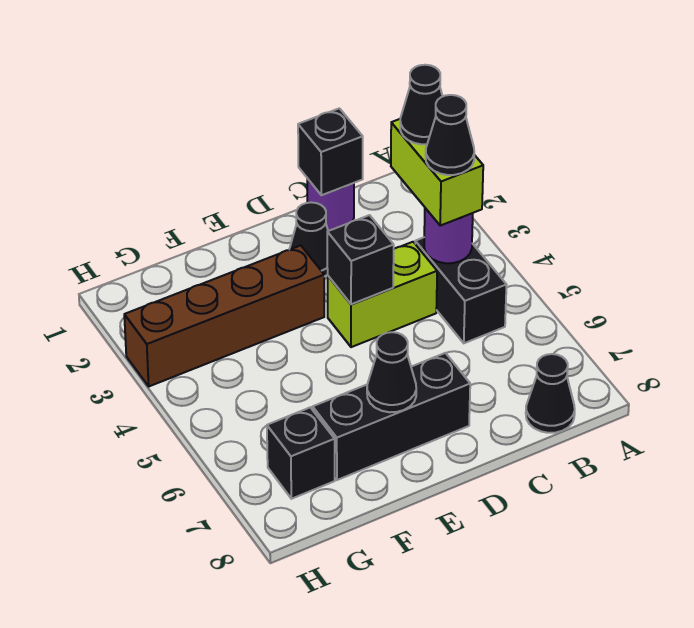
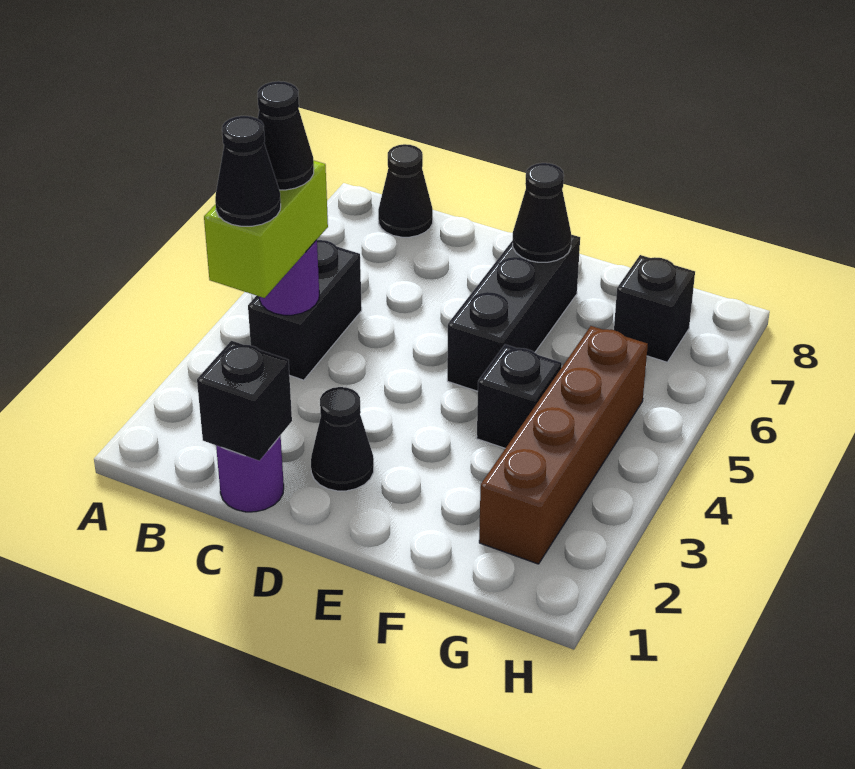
lime 1x2 brick [328,242,437,347] -> none
black 1x1 brick [327,215,394,304] -> black 1x1 brick moved to [477,344,562,448]
black 1x3 brick [313,353,470,480] -> black 1x3 brick turned to [447,235,580,391]
brown 1x4 brick [124,245,324,386] -> brown 1x4 brick turned to [479,326,648,564]

